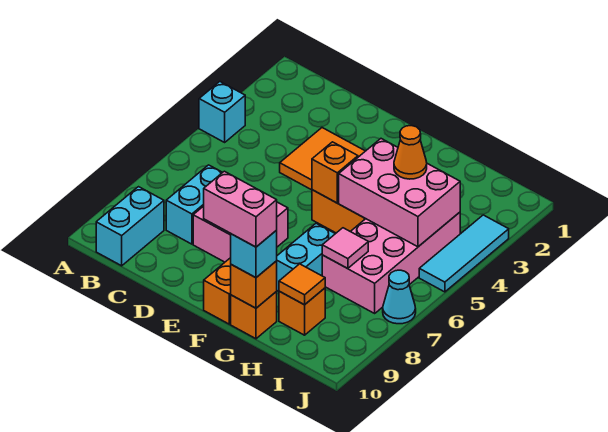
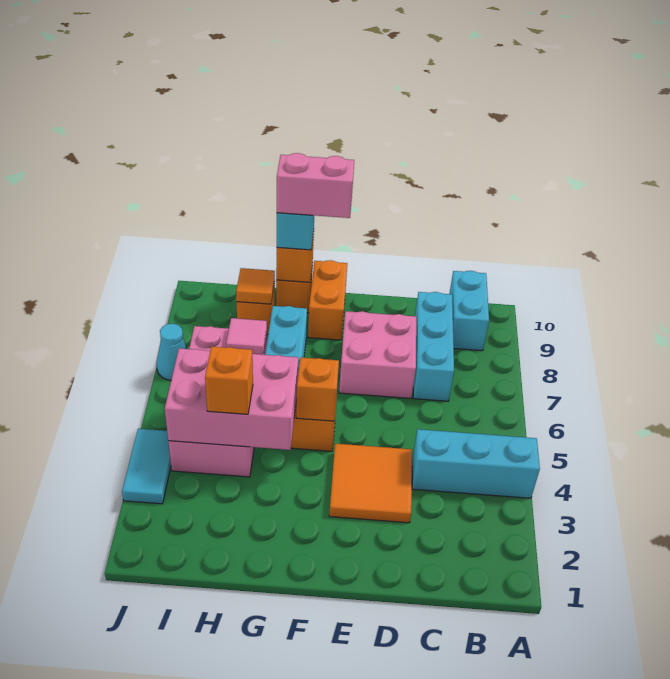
cyan 1x1 brick [199,82,245,142] -> cyan 1x3 brick [412,429,540,498]
cyan 1x2 brick [166,165,223,244] -> cyan 1x3 brick [413,292,454,401]
orange 1x1 cone [394,126,427,179] -> orange 1x1 brick [205,347,253,414]
cyan 1x3 tile [419,215,509,292] -> cyan 1x2 tile [122,429,171,504]

